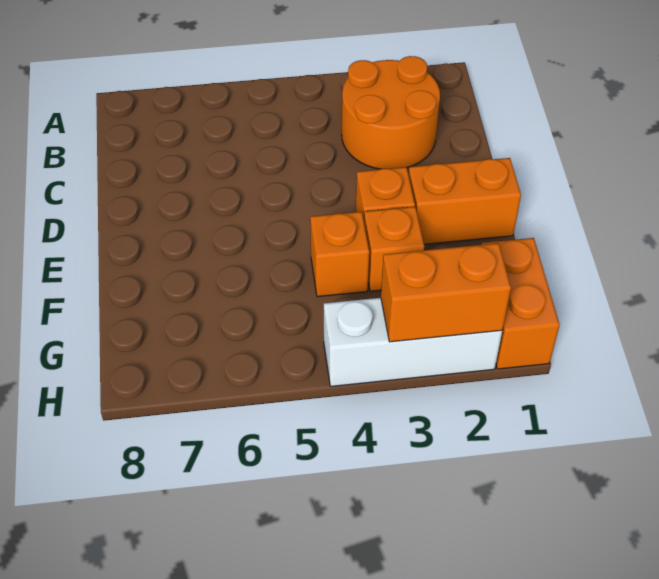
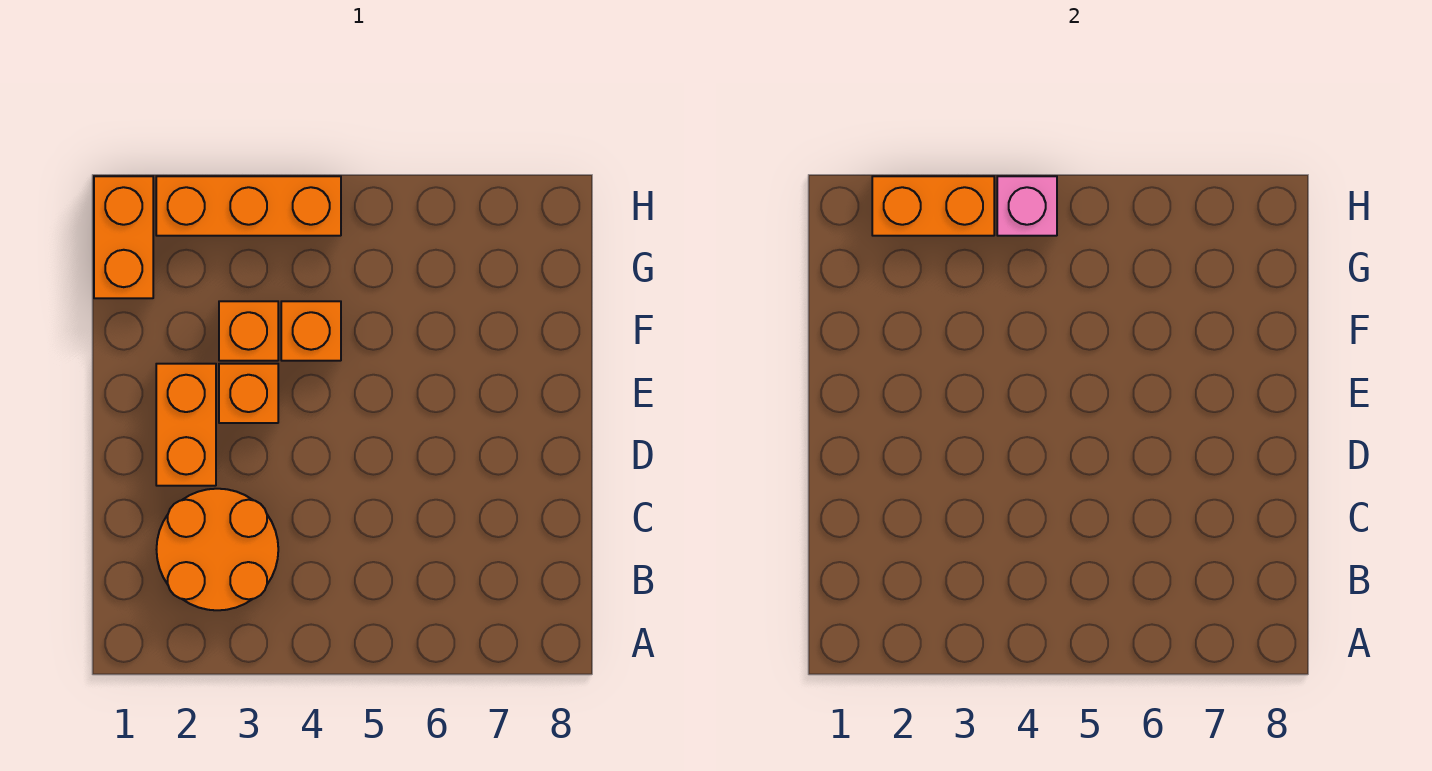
orange 1x2 brick [408,158,521,244] -> orange 1x2 brick turned to [156,364,216,486]
white 1x3 brick [324,298,502,386] -> orange 1x3 brick [156,176,341,236]
none -> pink 1x1 brick [997,176,1057,236]

